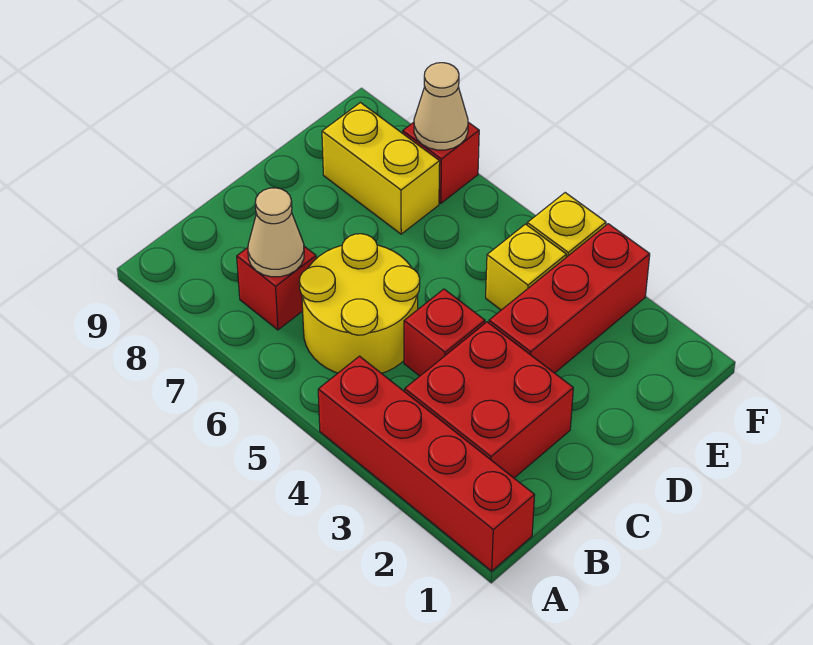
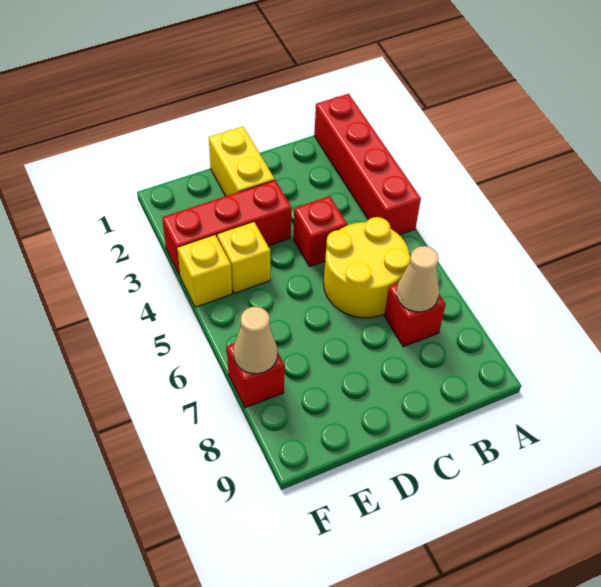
red 2x2 brick [405,322,573,478] -> none
yellow 1x2 brick [322,103,440,234] -> yellow 1x2 brick moved to [209,127,275,196]

